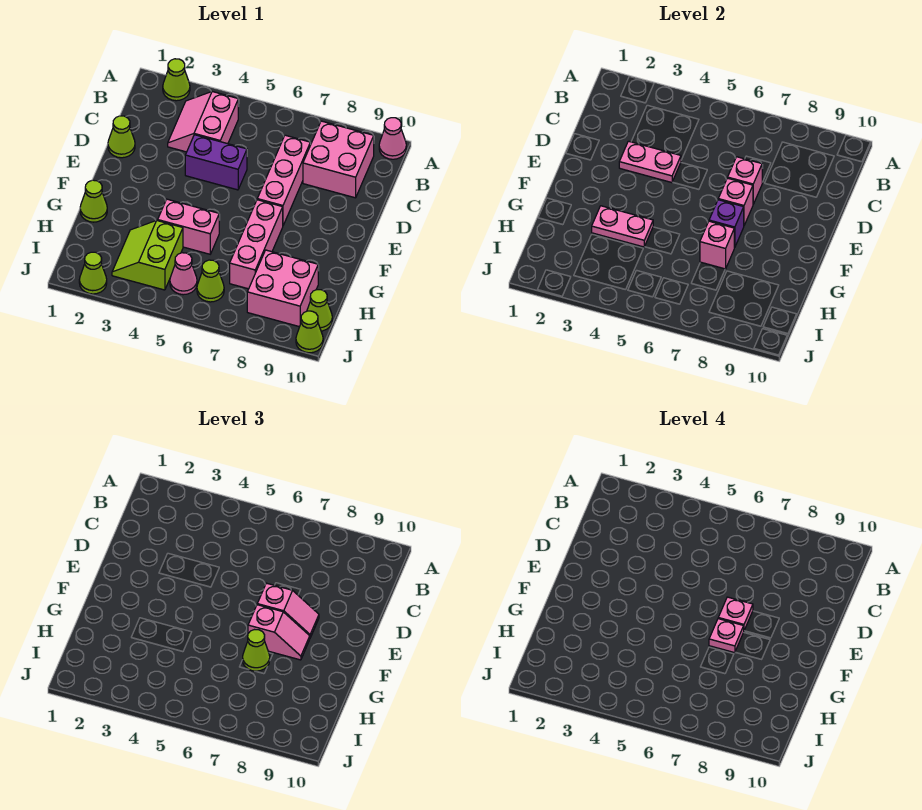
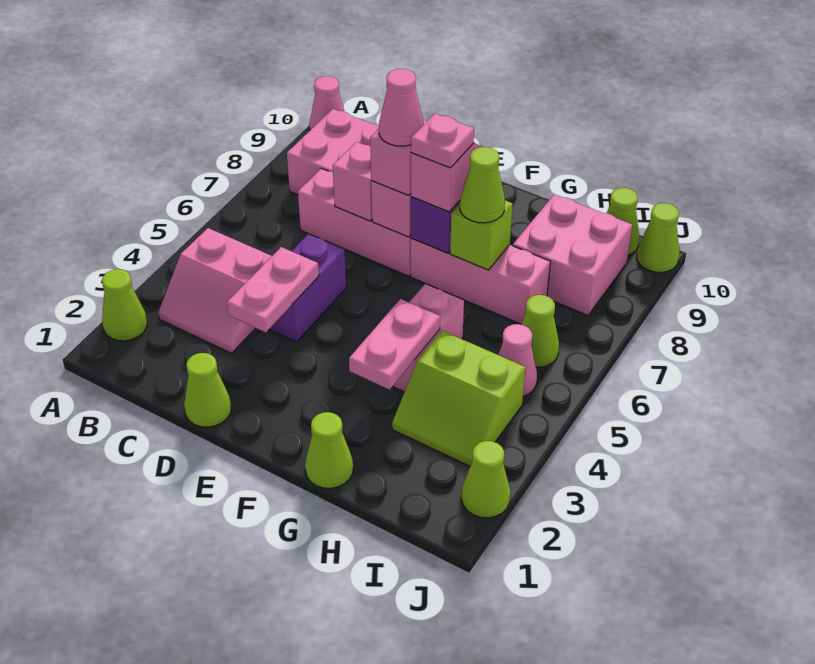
pink 1x1 plate [718,597,753,630] -> pink 1x1 cone [379,69,424,146]
pink 1x1 brick [700,221,734,269] -> lime 1x1 brick [450,200,513,270]

